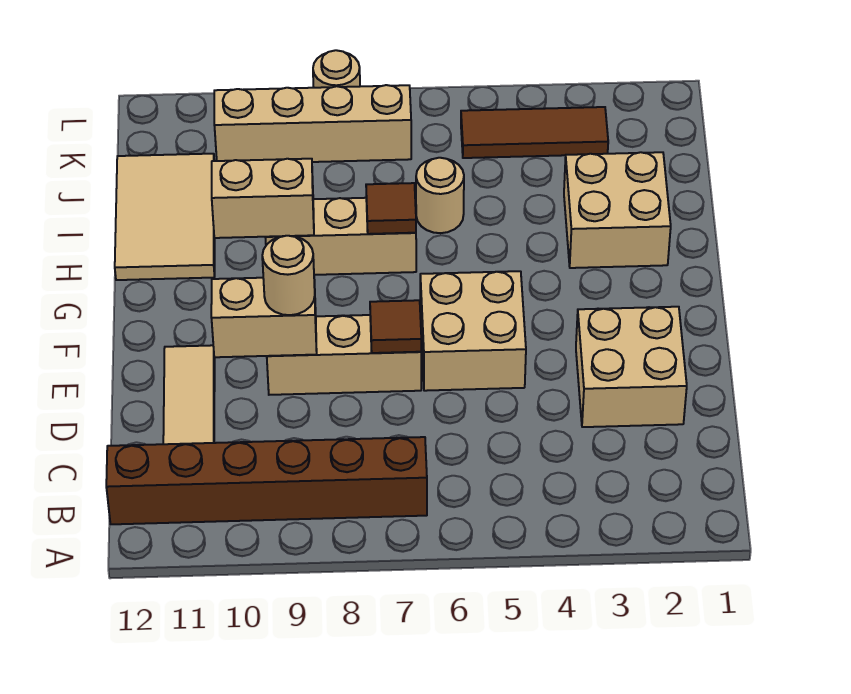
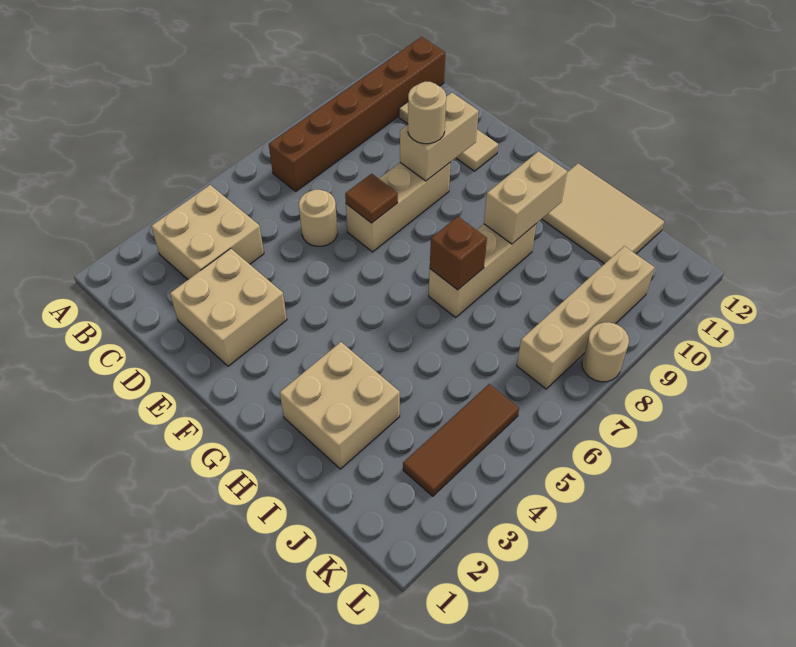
tan 2x2 brick [420,271,526,391] -> tan 2x2 brick moved to [151,185,264,279]
brown 1x1 tile [366,183,416,234] -> brown 1x1 brick [430,217,487,290]
tan 1x1 round brick [416,158,464,233] -> tan 1x1 round brick moved to [299,190,337,246]

